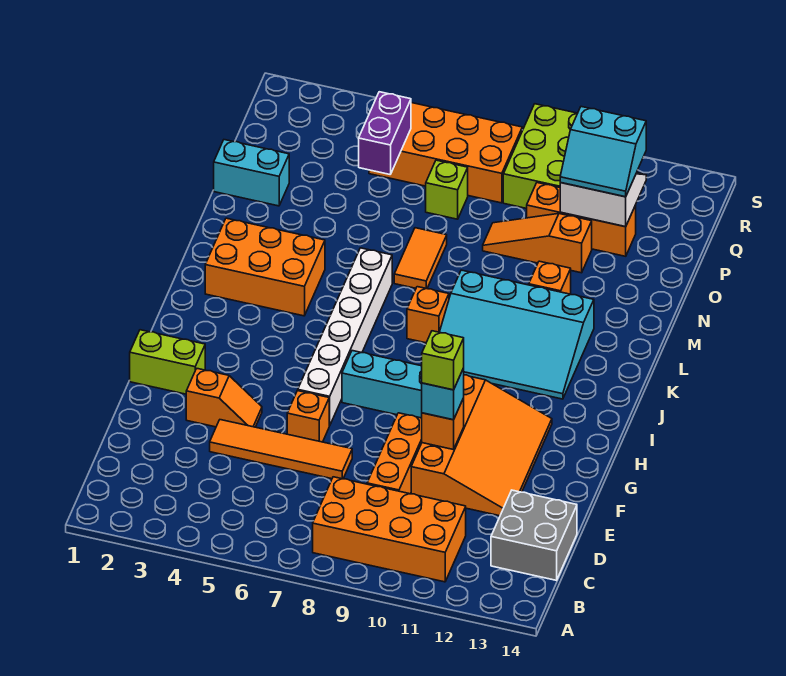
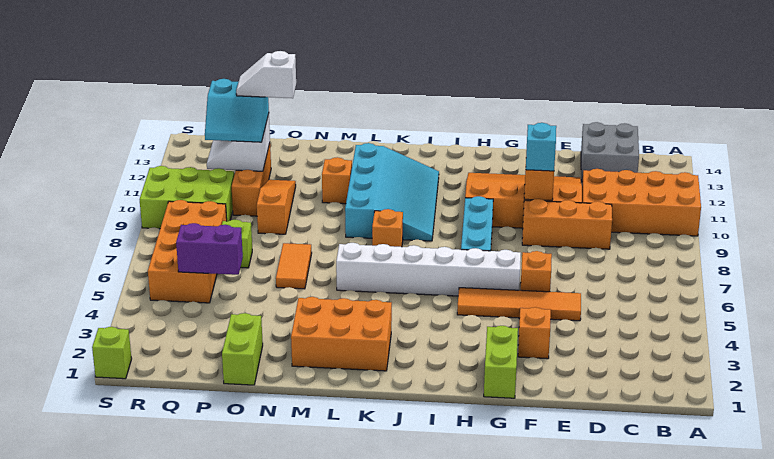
orange 2x4 brick [313,477,466,582] -> orange 2x4 brick turned to [582,169,701,236]
orange 1x4 tile [210,420,352,479] -> orange 1x4 tile turned to [457,288,581,321]
lime 1x1 brick [422,331,464,390] -> lime 1x1 brick moved to [92,327,132,379]
orange 2x3 brick [205,218,325,316] -> orange 2x3 brick turned to [291,297,392,371]
orange 1x2 tile [394,228,447,289] -> orange 1x2 tile turned to [276,243,312,289]
cyan 1x2 brick [214,140,289,206] -> lime 1x2 brick [222,313,263,385]
orange 1x3 slope [483,214,592,273] -> orange 1x3 slope turned to [257,180,296,234]
none -> white 1x2 slope [236,51,296,98]
cyan 2x2 slope [560,107,646,197] -> cyan 2x2 slope turned to [205,79,269,142]

